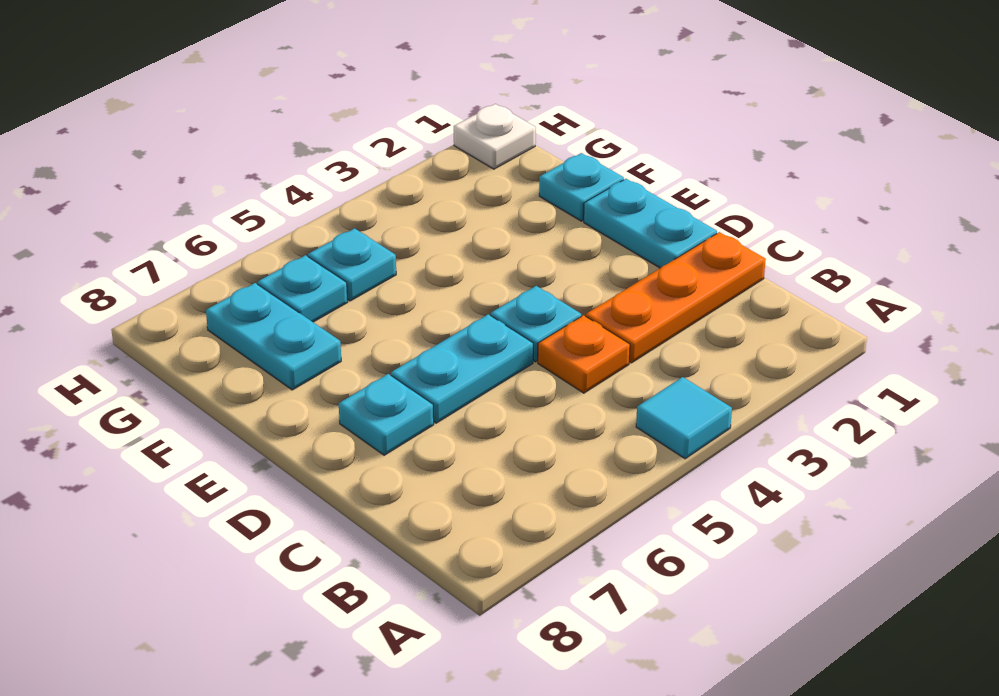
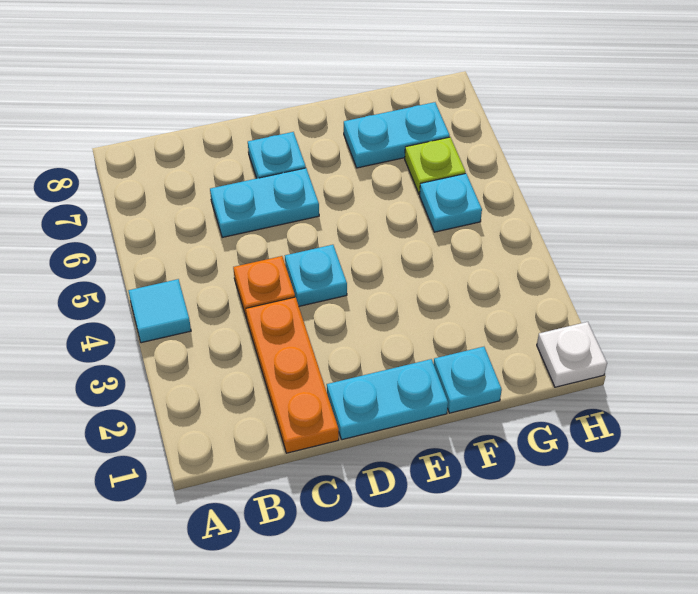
cyan 1x2 plate [391,314,533,423] -> cyan 1x2 plate turned to [210,168,319,238]
cyan 1x1 plate [258,255,348,322] -> lime 1x1 plate [405,137,466,194]

